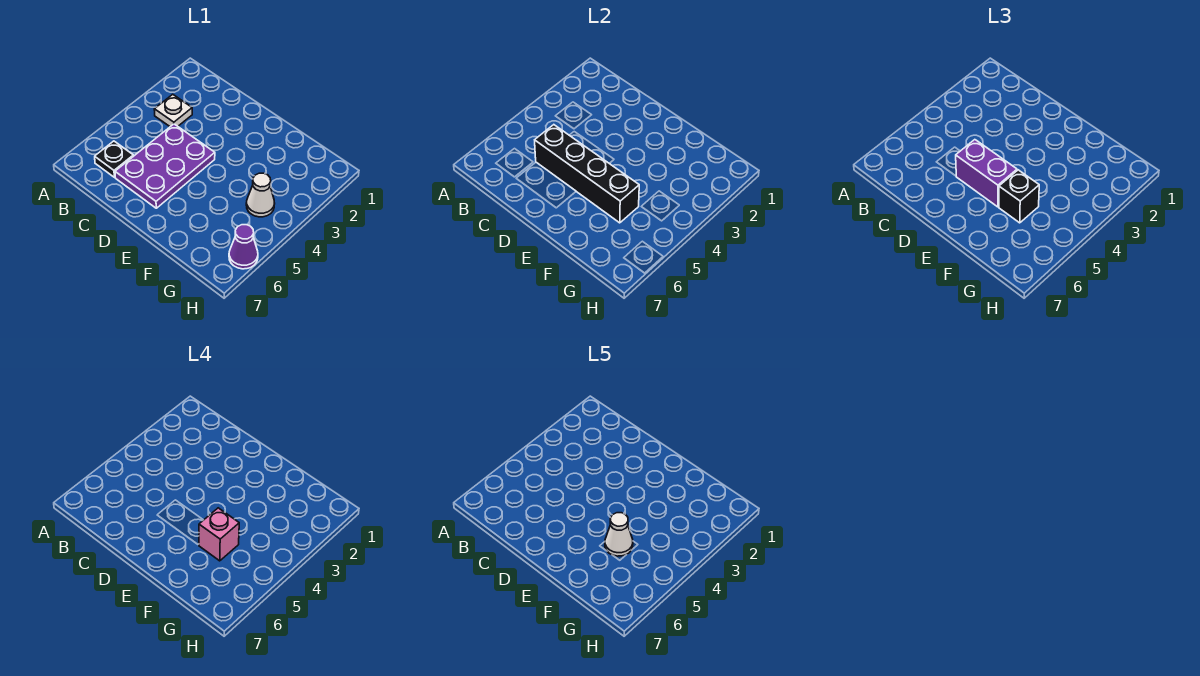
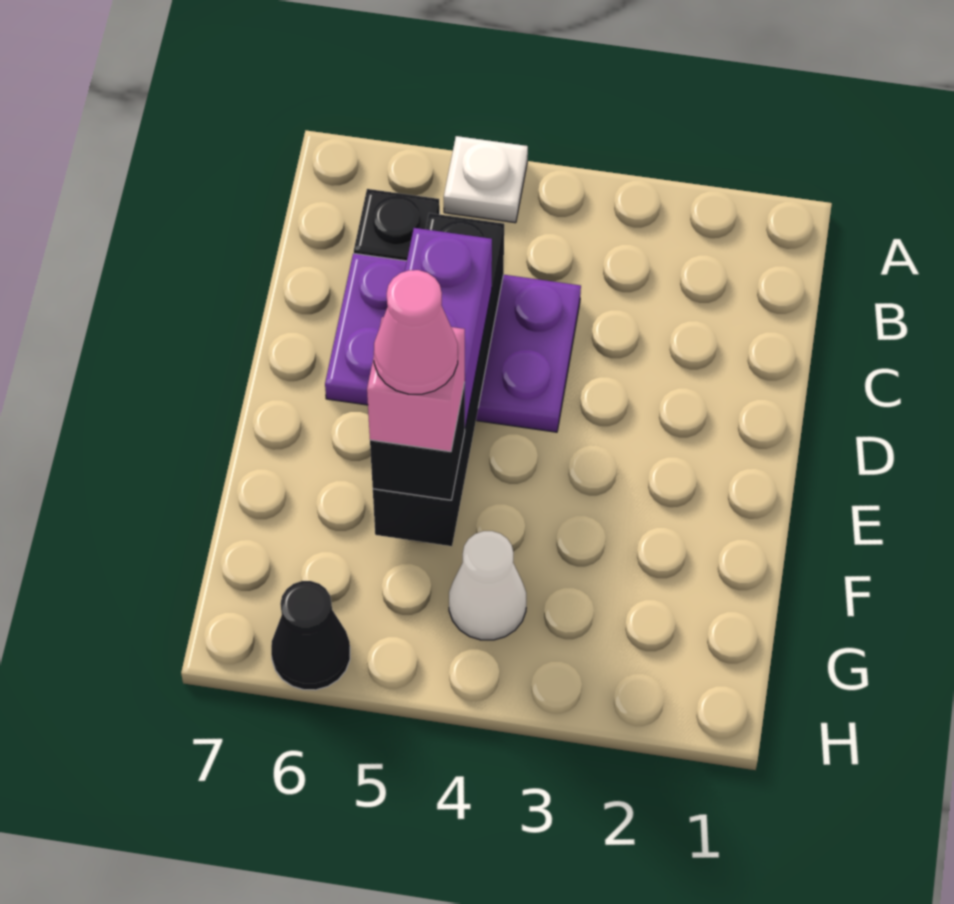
white 1x1 plate [154,94,192,127] -> white 1x1 plate moved to [444,136,528,223]
white 1x1 cone [605,513,633,556] -> pink 1x1 cone [374,270,458,394]
purple 1x1 cone [229,225,258,269] -> black 1x1 cone [271,581,350,690]

